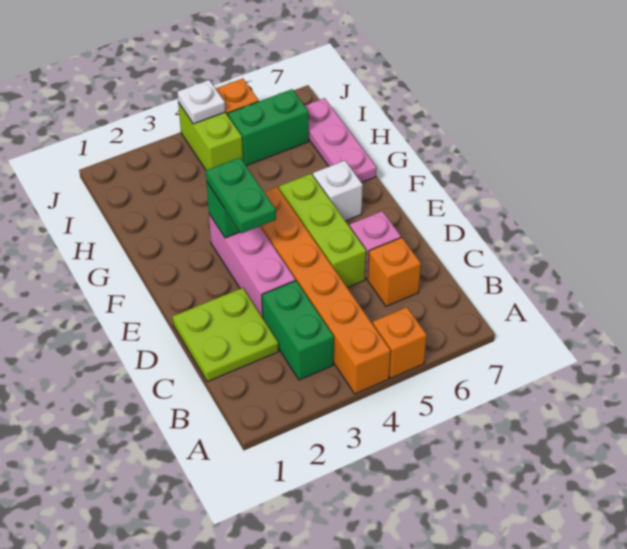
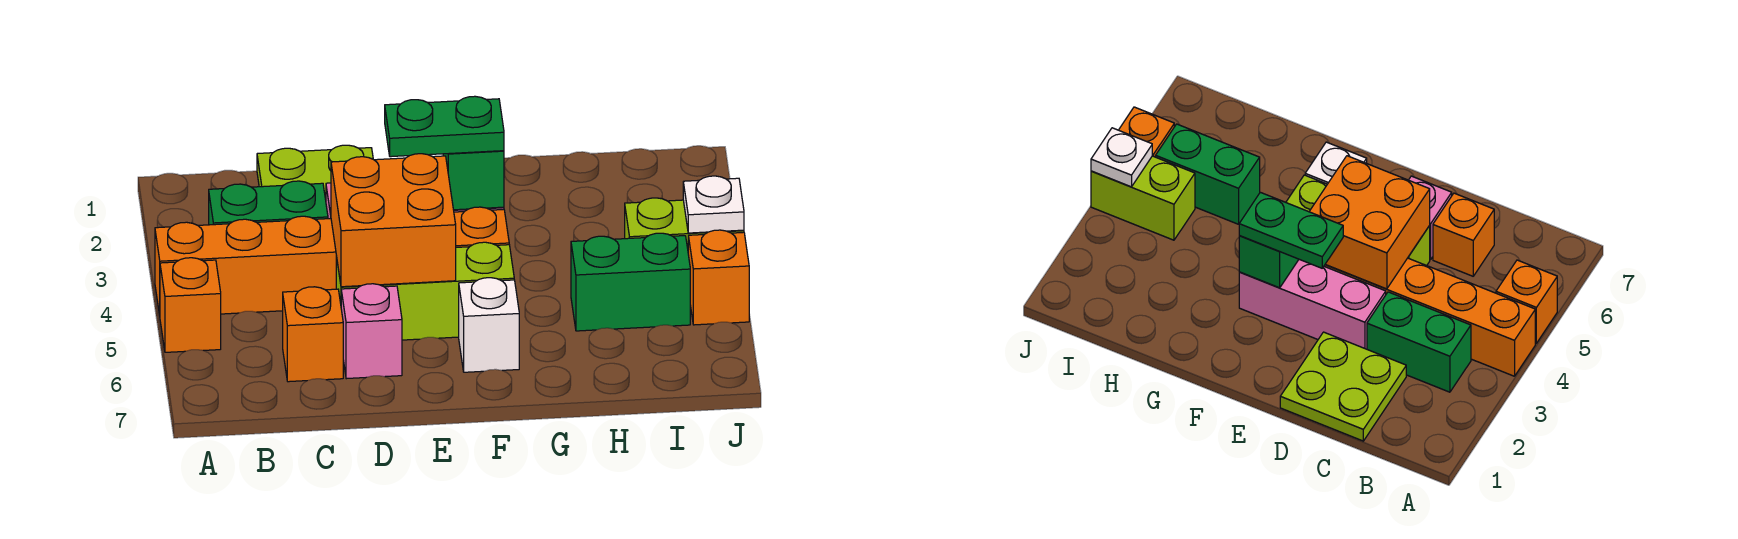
none -> orange 2x2 brick [331,154,456,287]
pink 1x3 plate [305,98,377,182] -> none
green 1x2 brick [228,89,309,166] -> green 1x2 brick turned to [571,233,690,331]

